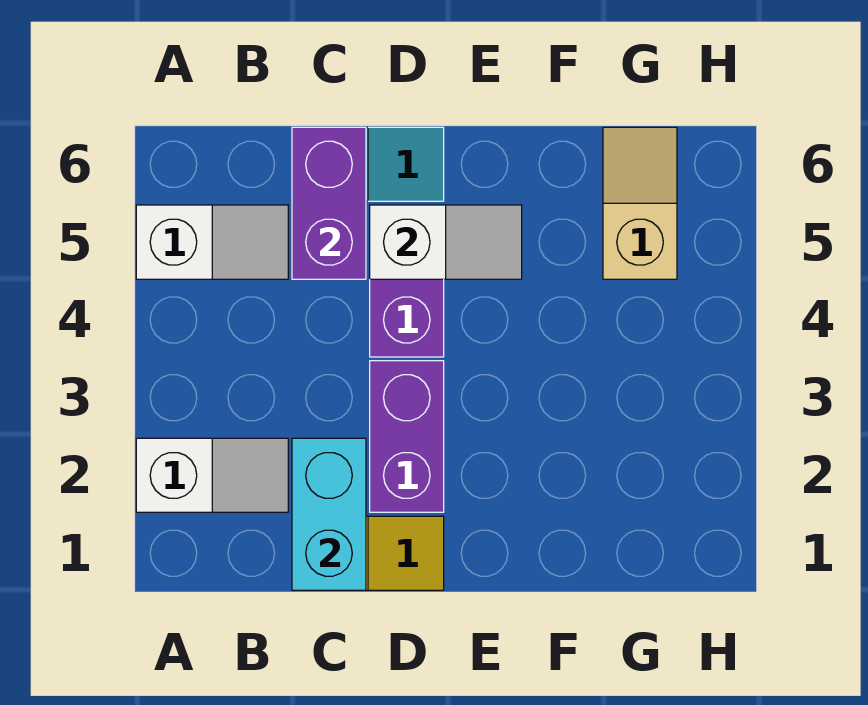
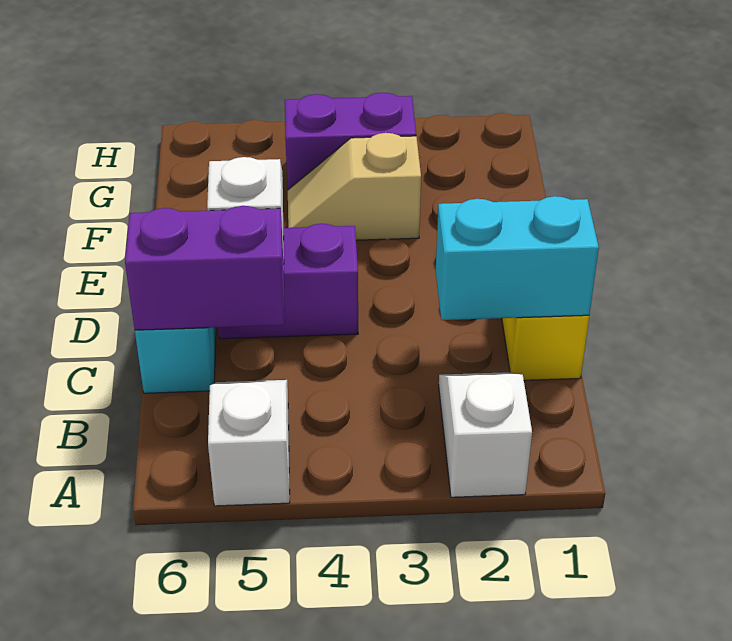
purple 1x2 brick [370,361,444,512] -> purple 1x2 brick moved to [285,92,416,190]
tan 1x2 slope [603,127,677,279] -> tan 1x2 slope moved to [288,133,421,240]

